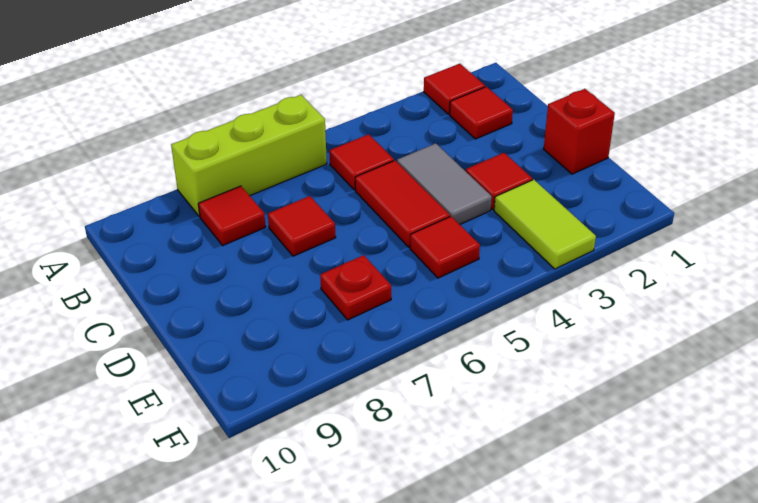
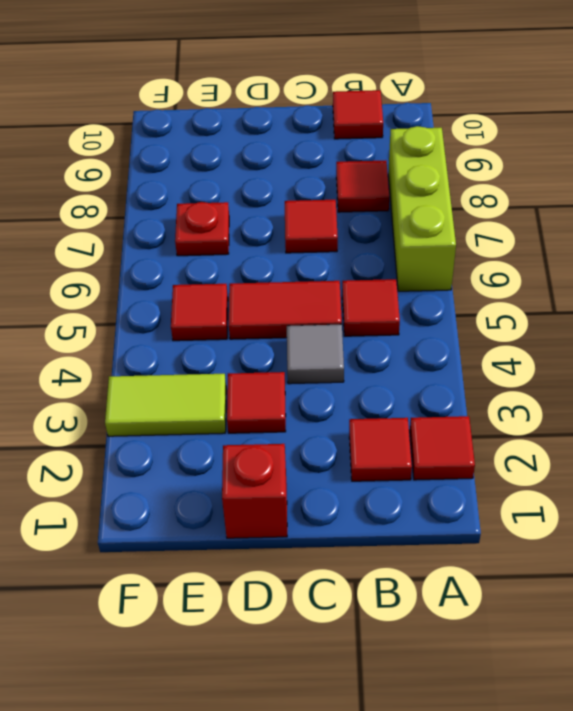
none -> red 1x1 tile [333,90,383,139]
grey 1x2 tile [397,143,492,224] -> grey 1x1 tile [287,324,344,384]

